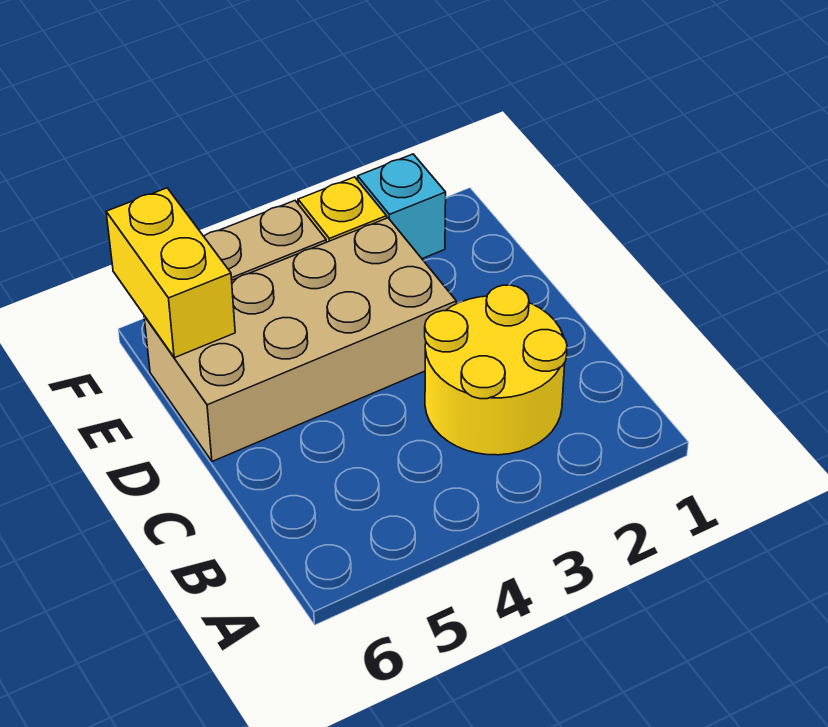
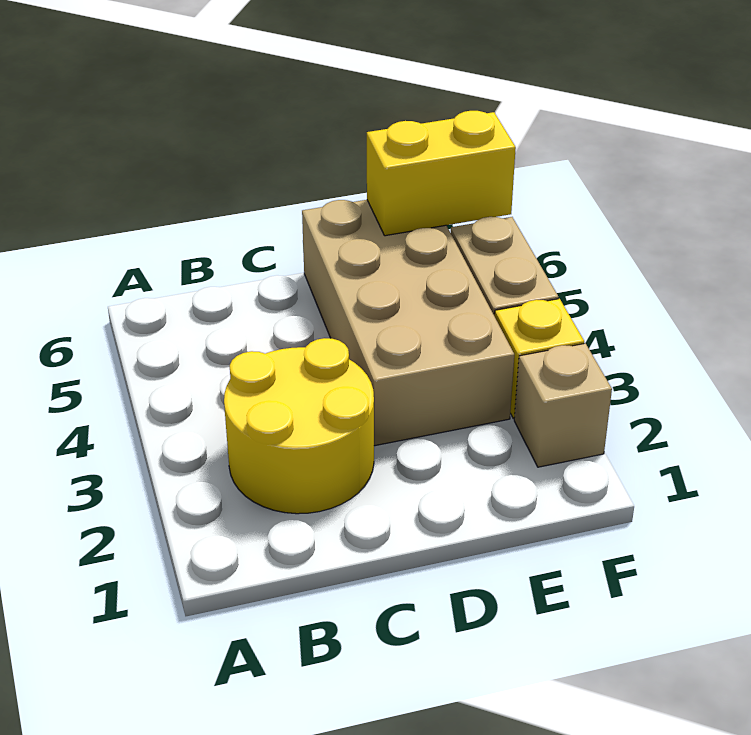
cyan 1x1 brick [358,154,446,259] -> tan 1x1 brick [514,343,612,467]

